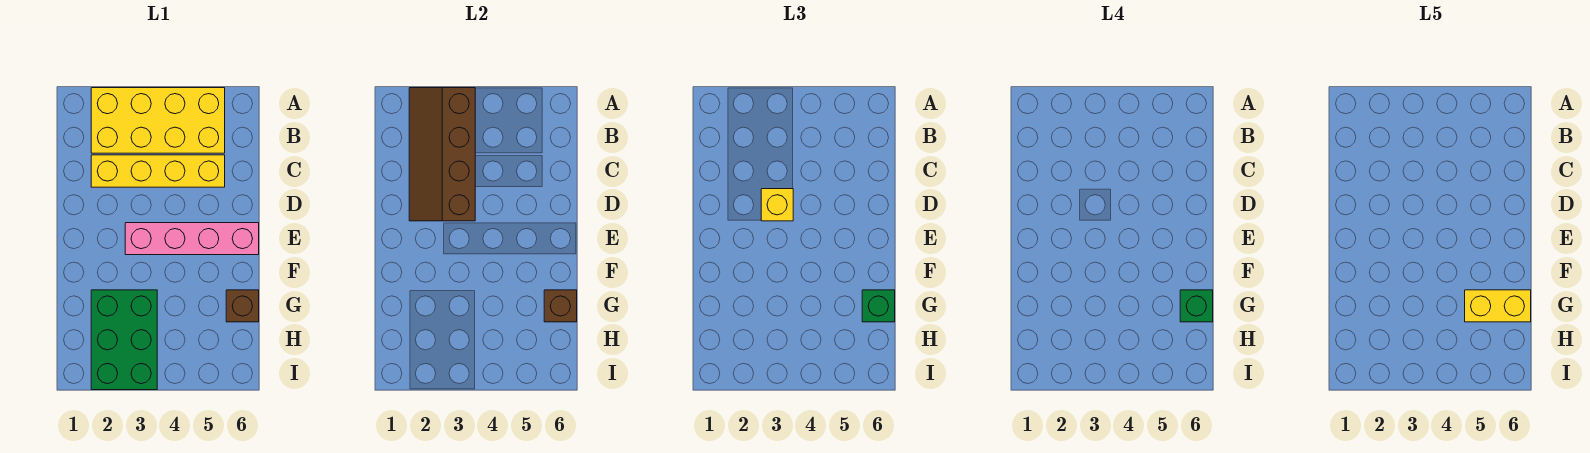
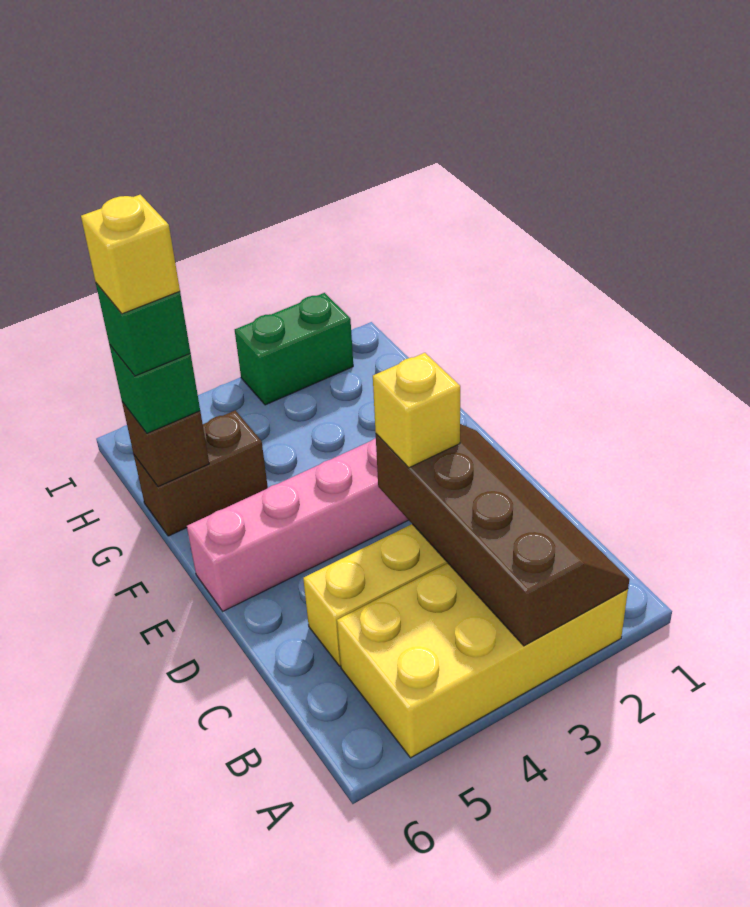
green 2x3 brick [91,290,157,390] -> green 1x2 brick [235,293,353,405]
yellow 1x2 brick [1465,290,1531,322] -> yellow 1x1 brick [81,195,180,314]
brown 1x1 brick [226,290,259,322] -> brown 1x2 brick [134,410,268,536]

